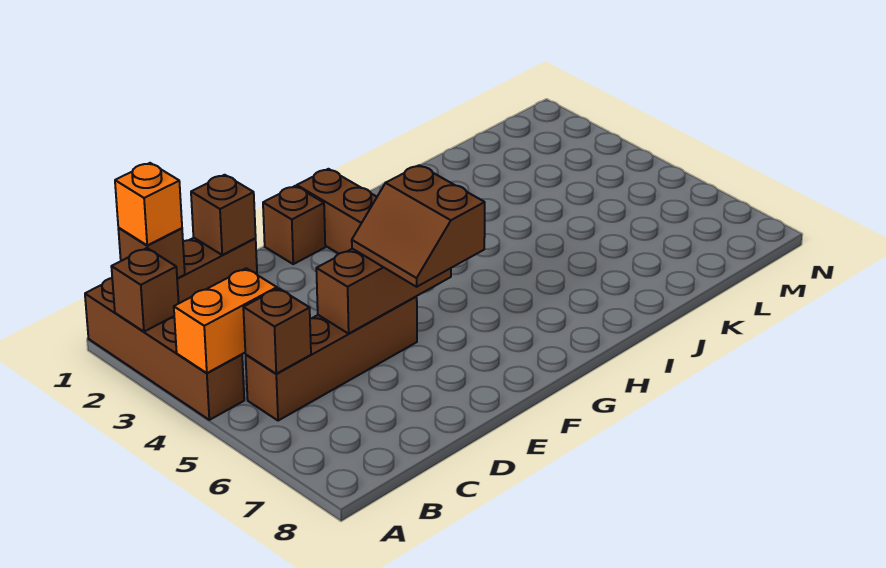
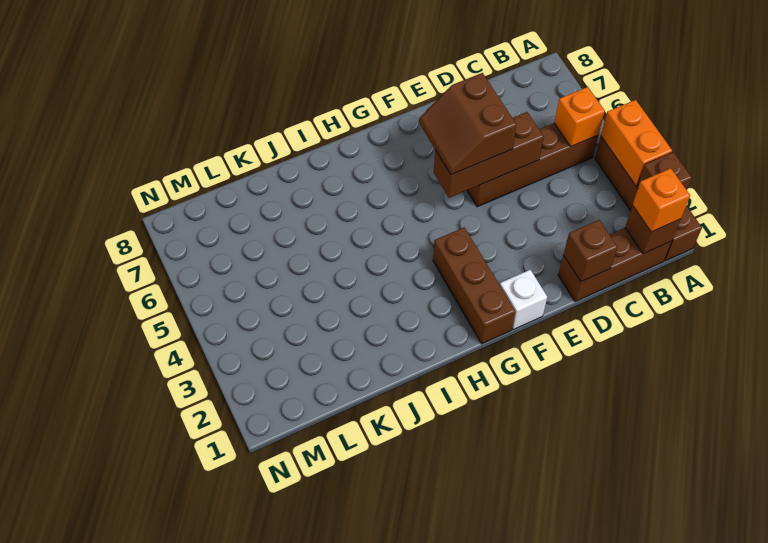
orange 1x2 brick [174,268,277,373] -> orange 1x2 brick turned to [601,100,672,186]
brown 1x1 brick [243,288,311,374] -> orange 1x1 brick [554,87,605,147]
brown 2x2 slope [352,165,485,287] -> brown 2x2 slope turned to [419,73,517,175]
brown 1x1 brick [263,186,325,264] -> white 1x1 brick [500,270,547,330]

